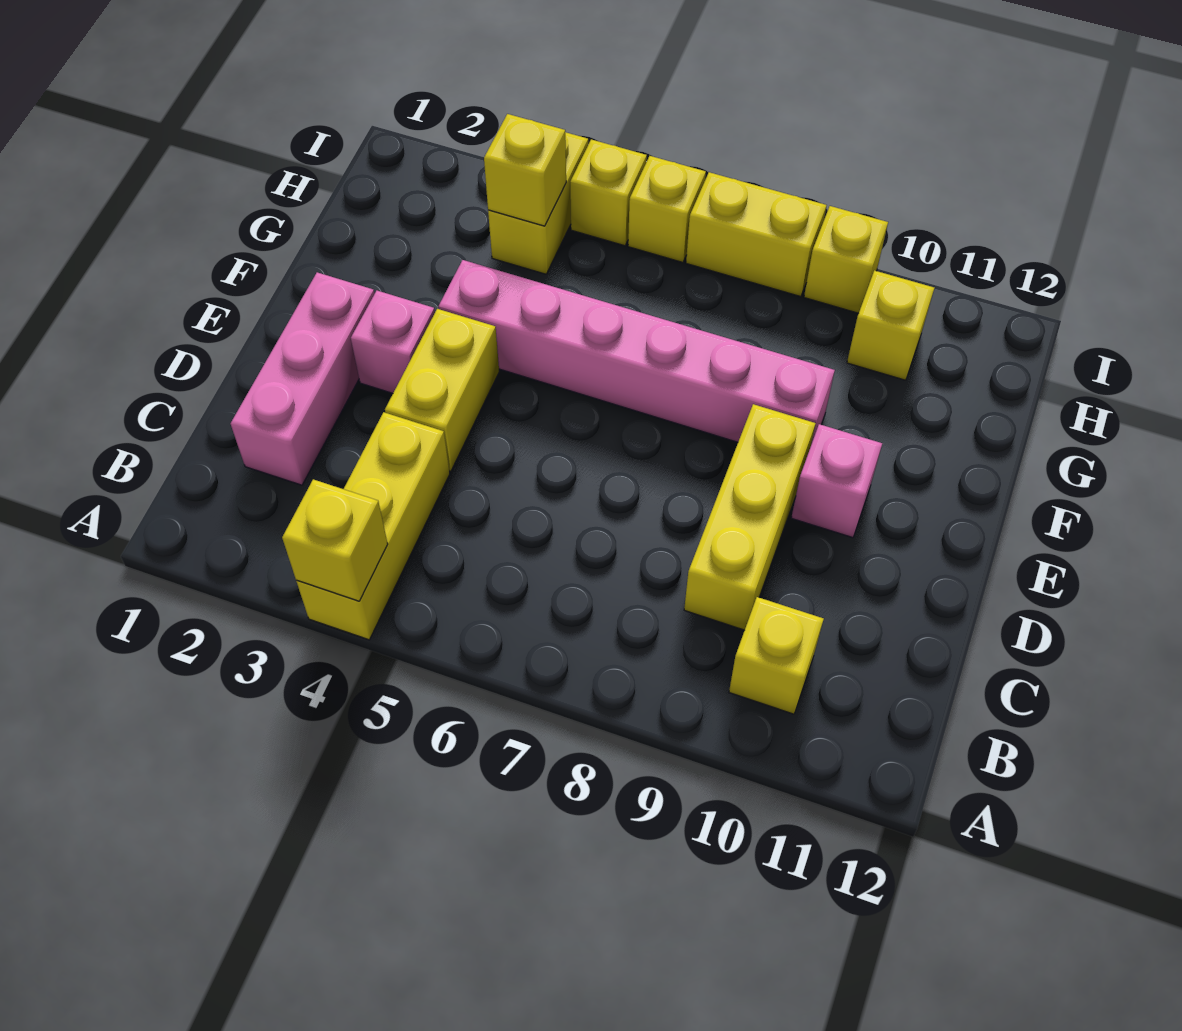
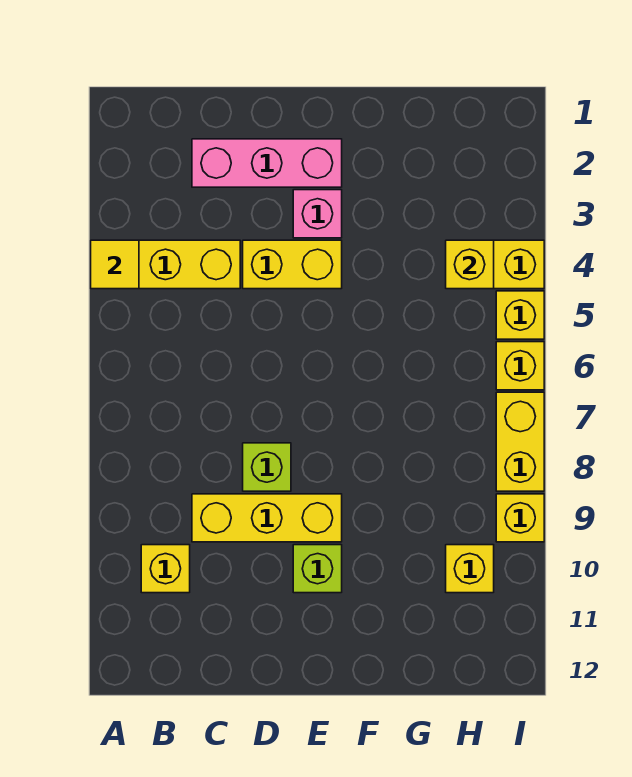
yellow 1x1 brick [282,479,388,601] -> yellow 1x1 tile [91,240,139,289]
none -> lime 1x1 brick [243,443,291,491]
pink 1x1 brick [791,424,882,538] -> lime 1x1 brick [293,545,342,593]
pink 1x6 brick [438,260,835,445] -> none

